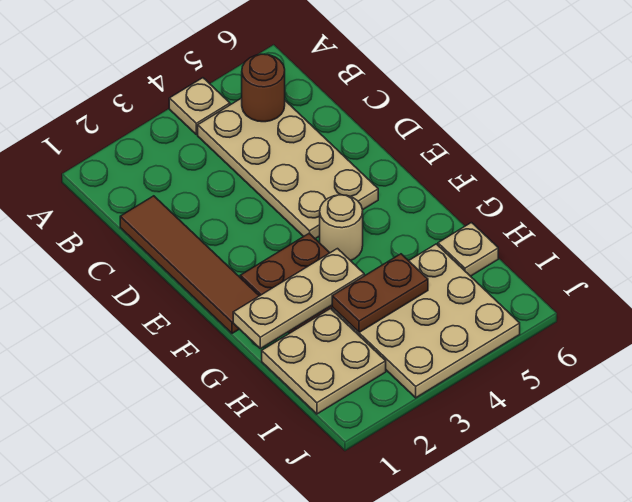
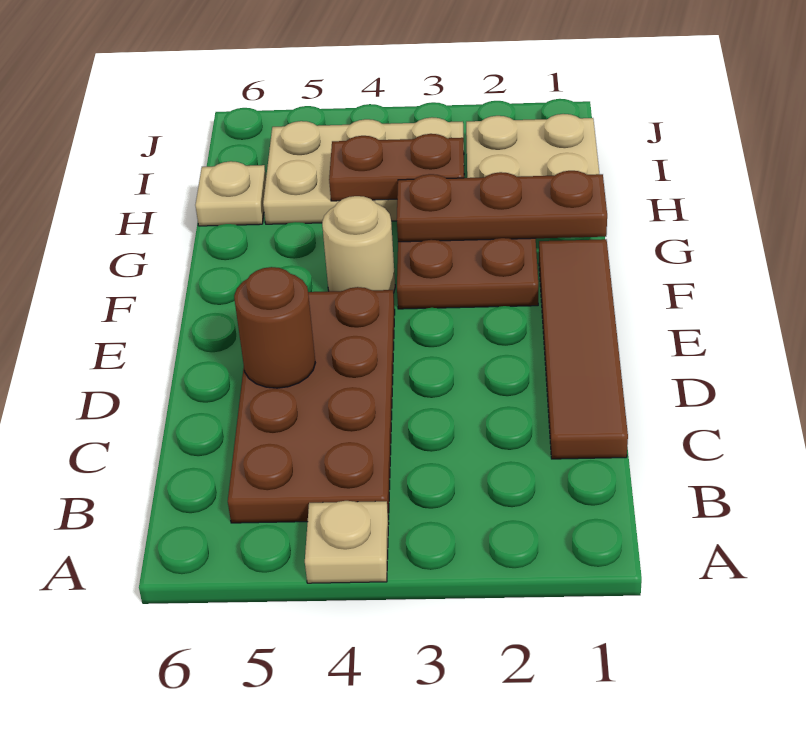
tan 2x4 plate [198,98,378,239] -> brown 2x4 plate [228,287,395,523]
brown 1x1 round brick [242,54,285,122] -> brown 1x1 round brick moved to [234,267,315,388]
tan 1x3 plate [233,249,364,349] -> brown 1x3 plate [397,171,607,242]
tan 3x3 plate [332,244,520,398] -> tan 2x3 plate [263,117,464,224]

